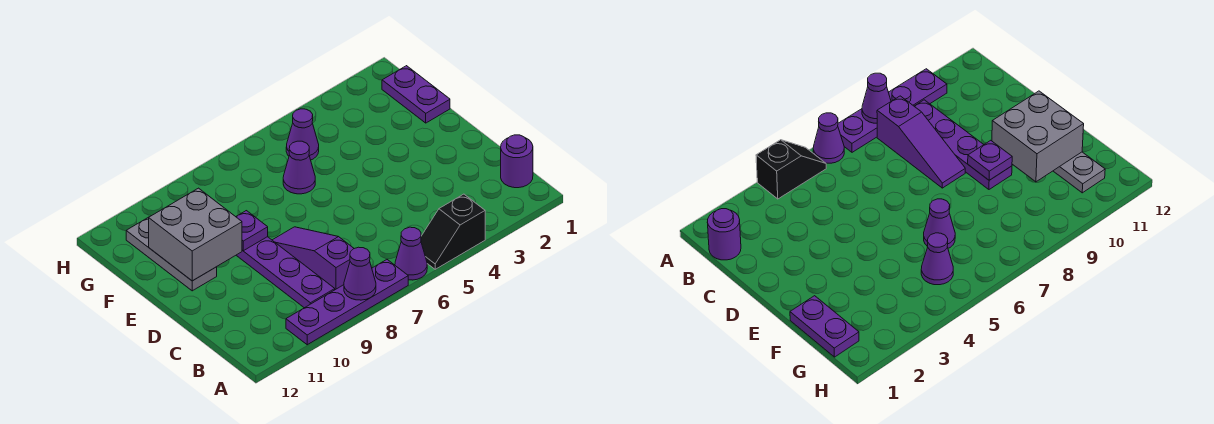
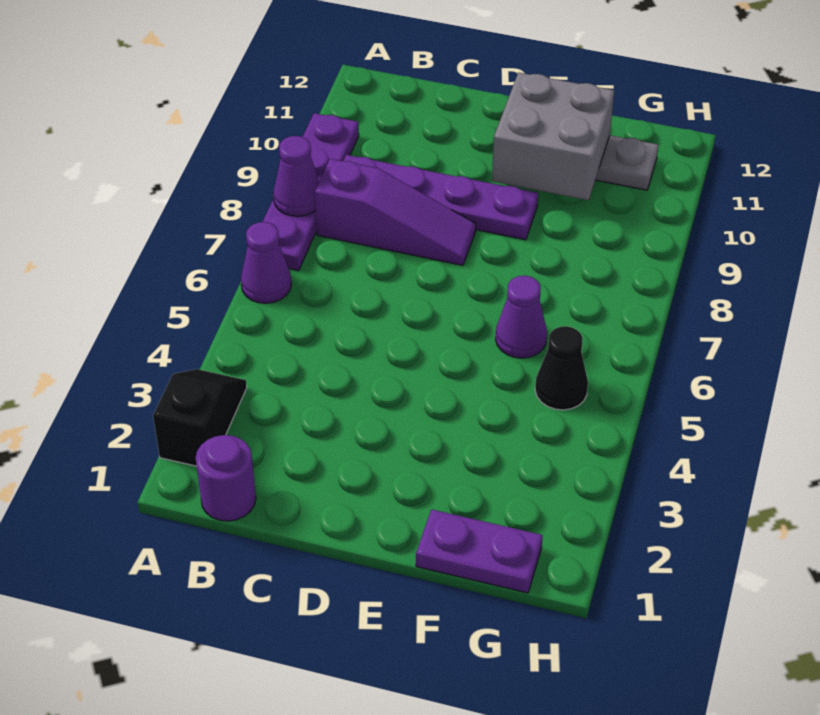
black 1x2 slope [421,194,485,269] -> black 1x2 slope moved to [153,369,247,466]
purple 1x1 plate [236,211,268,251] -> none
purple 1x1 cone [286,109,319,160] -> black 1x1 cone [535,326,588,410]

